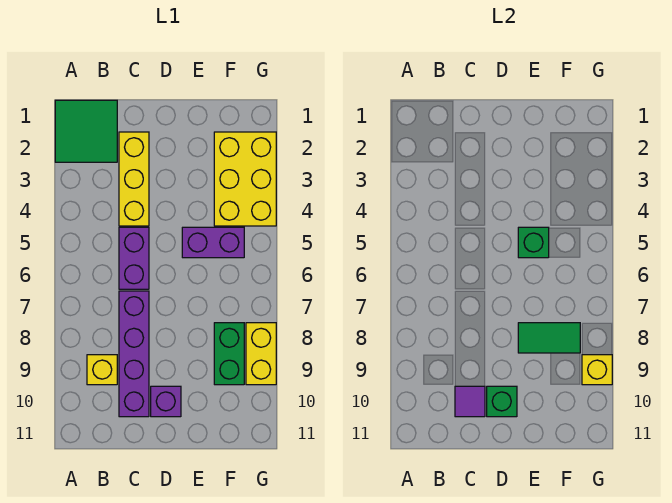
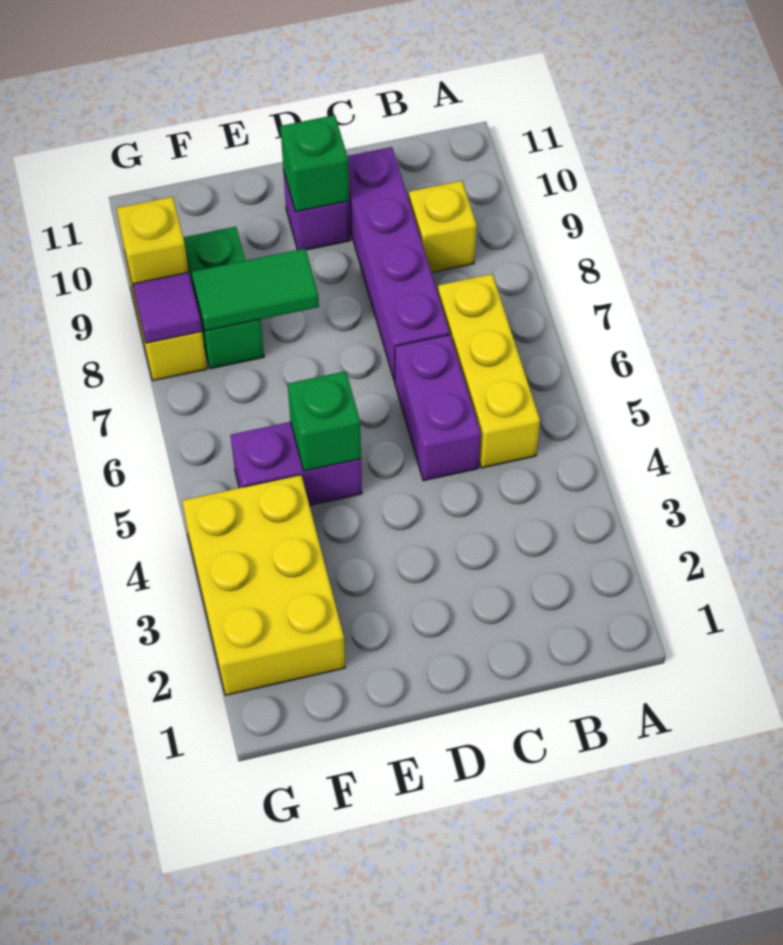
green 2x2 tile [55,100,117,162] -> none
yellow 1x3 brick [119,132,149,226] -> yellow 1x3 brick moved to [438,274,540,468]
purple 1x1 tile [455,386,485,417] -> purple 1x1 tile moved to [133,272,202,343]

